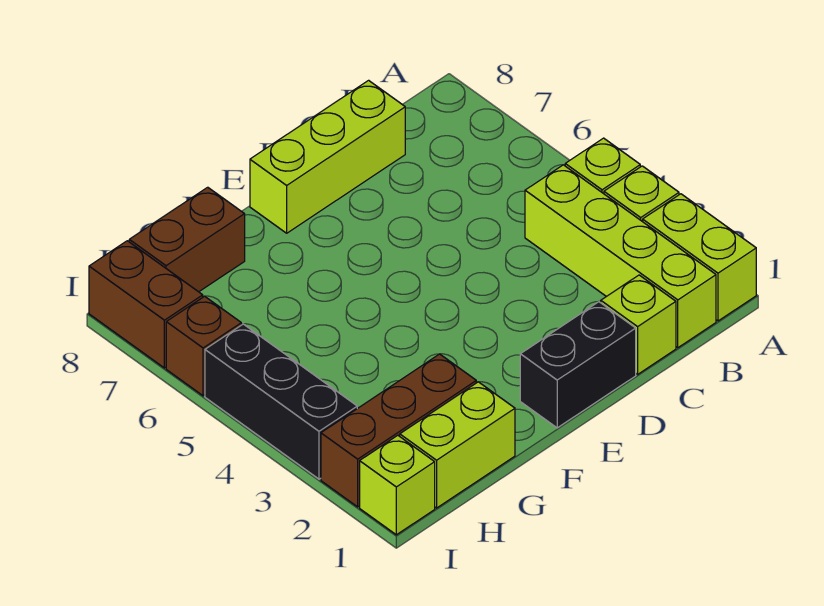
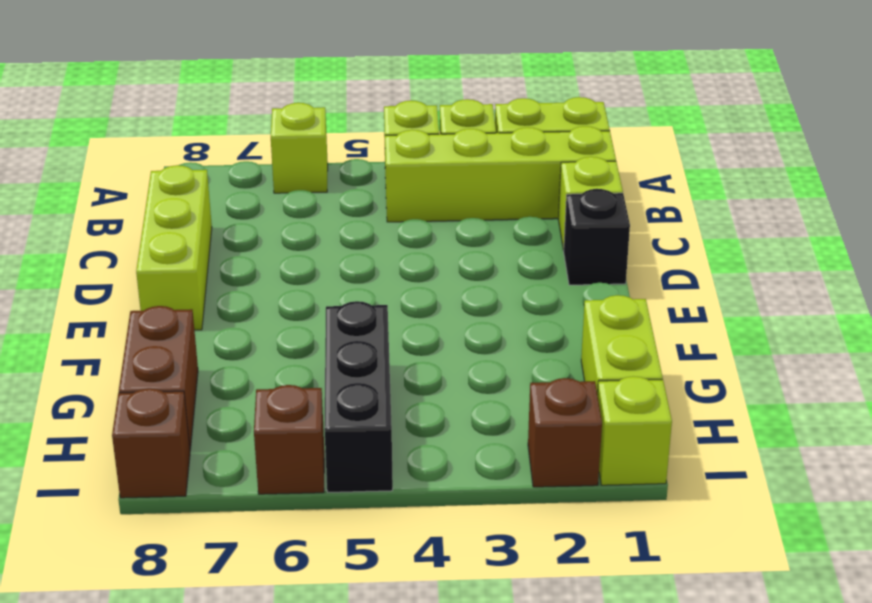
none -> lime 1x1 brick [271,103,328,193]
black 1x2 brick [520,302,636,428] -> black 1x1 brick [564,189,630,285]
brown 1x3 brick [321,354,476,507] -> brown 1x1 brick [528,378,602,487]
black 1x3 brick [205,324,357,479] -> black 1x3 brick turned to [324,301,393,492]
brown 1x2 brick [89,241,203,368] -> brown 1x1 brick [112,388,190,498]

